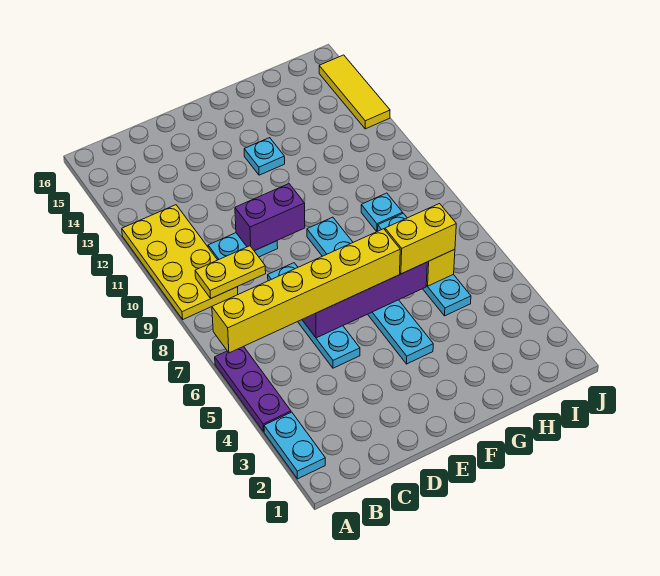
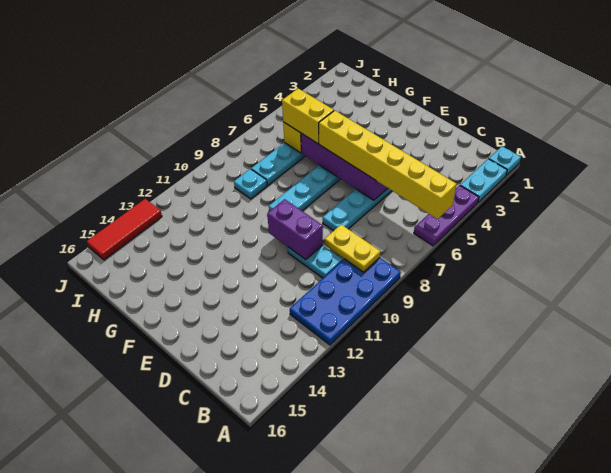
yellow 2x4 plate [122,205,238,319] -> blue 2x4 plate [290,258,401,345]
cyan 1x1 plate [244,138,285,175] -> cyan 1x1 plate moved to [489,146,521,175]
yellow 1x3 tile [319,55,390,129] -> red 1x3 tile [87,199,162,260]

